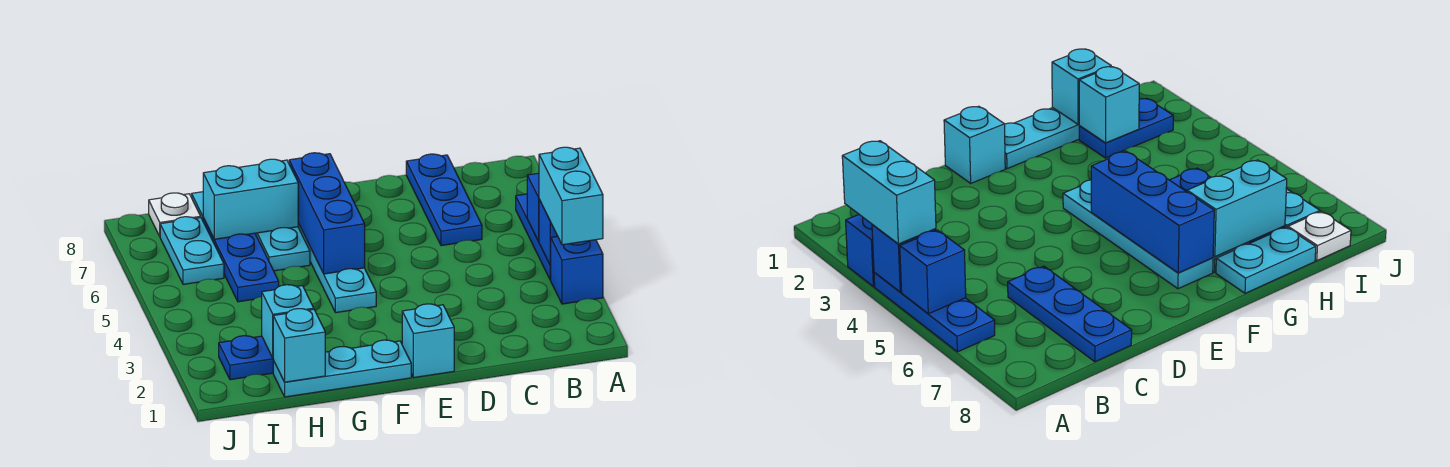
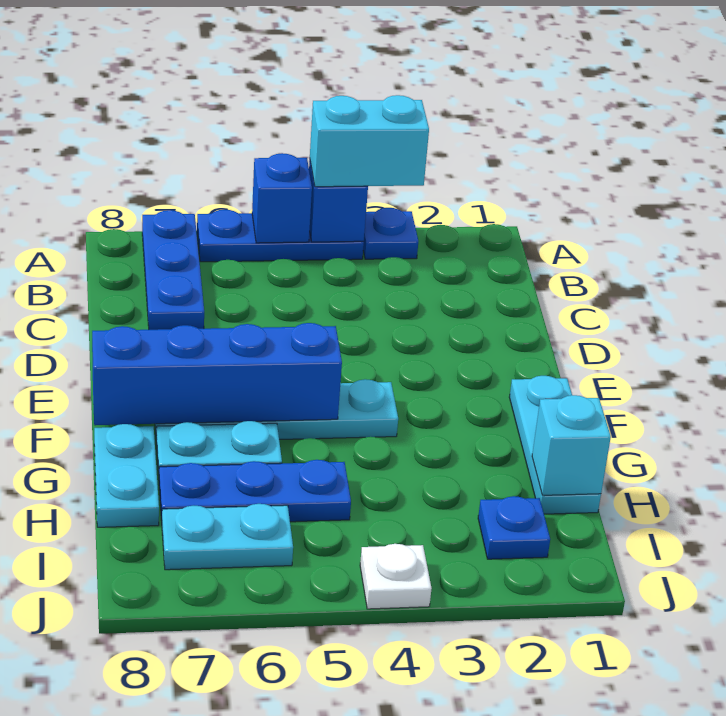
blue 1x1 brick [551,236,603,304] -> blue 1x1 plate [363,208,418,259]
blue 1x3 plate [406,154,482,246] -> blue 1x3 plate turned to [142,210,204,330]
cyan 1x1 brick [402,304,454,377] -> none
blue 1x3 brick [289,153,365,274] -> blue 1x4 brick [92,323,342,425]
cyan 1x2 brick [203,159,298,239] -> none
blue 1x2 plate [219,336,273,380] -> blue 1x1 plate [478,496,550,559]
cyan 1x1 brick [262,285,314,357] -> none
white 1x1 plate [149,193,201,236] -> white 1x1 plate moved to [360,544,432,609]

